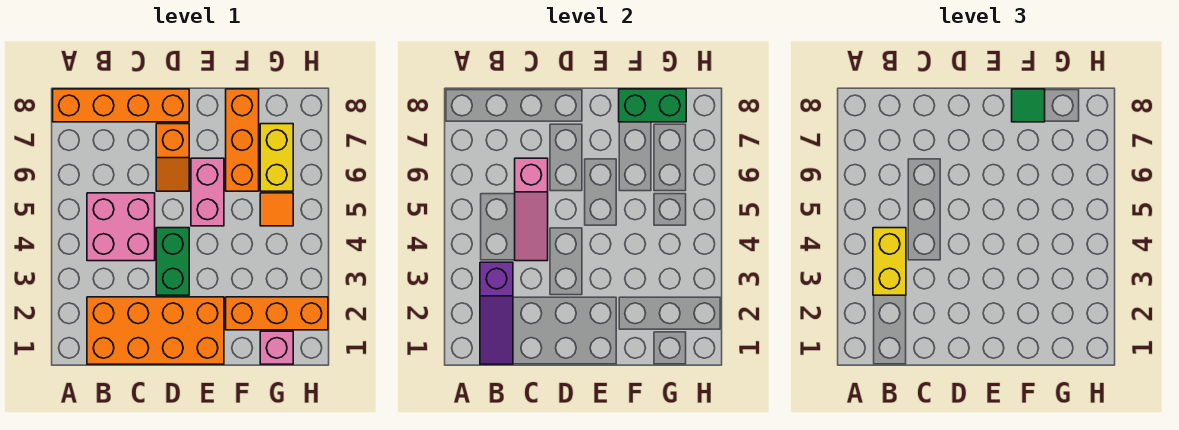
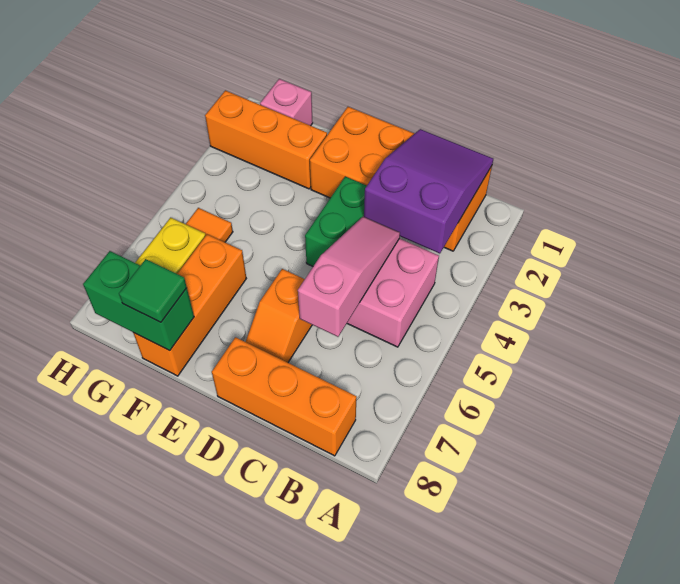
orange 1x4 brick [53,89,189,122] -> orange 1x3 brick [212,337,356,456]
purple 1x3 slope [480,262,513,364] -> purple 2x3 slope [364,129,493,254]
yellow 1x2 brick [873,228,906,295] -> none
orange 1x2 slope [156,124,189,191] -> orange 1x2 slope turned to [246,269,312,363]
pink 1x2 brick [191,158,224,226] -> none

